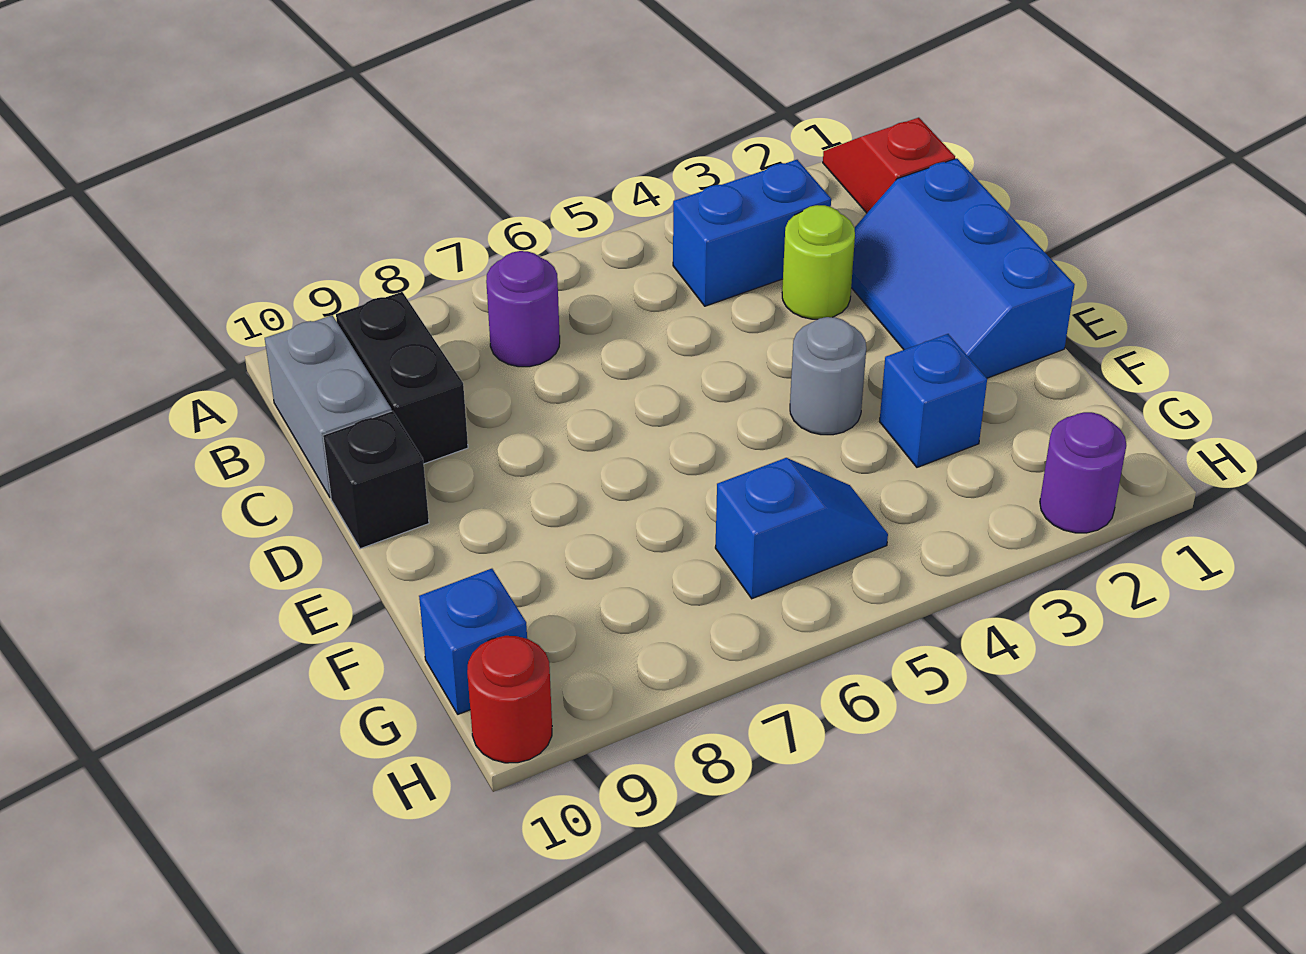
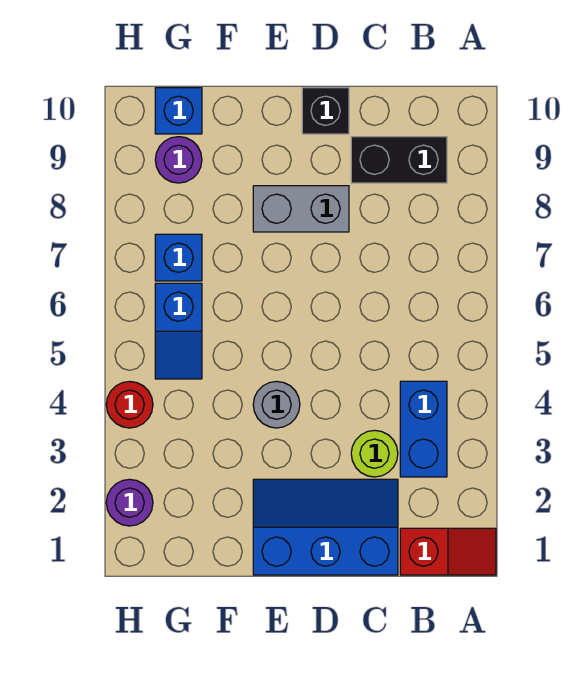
purple 1x1 round brick [486,251,560,367] -> purple 1x1 round brick moved to [155,137,202,183]
grey 1x2 brick [265,315,391,497] -> grey 1x2 brick moved to [253,186,349,232]
blue 1x1 brick [880,334,987,467] -> blue 1x1 brick moved to [155,234,202,281]
red 1x1 round brick [467,636,552,763] -> red 1x1 round brick moved to [106,381,153,428]

